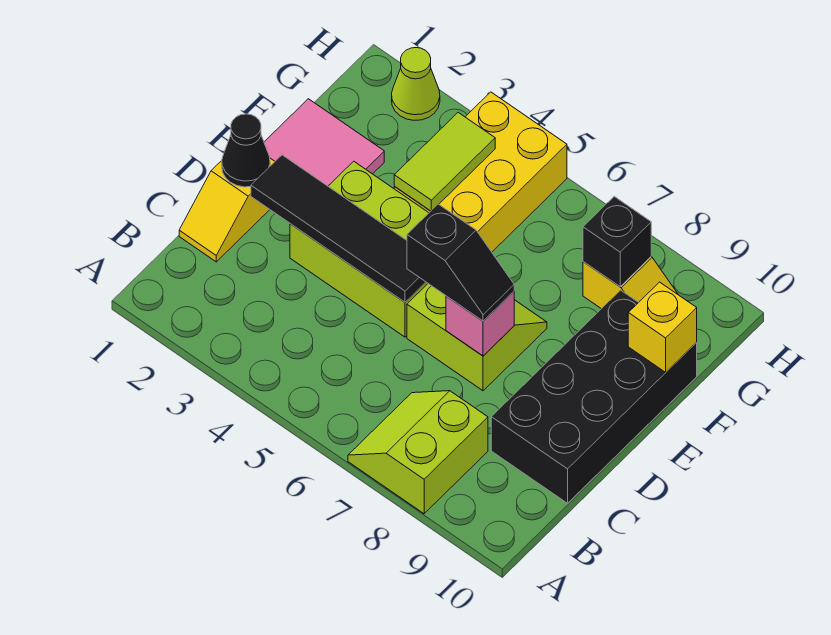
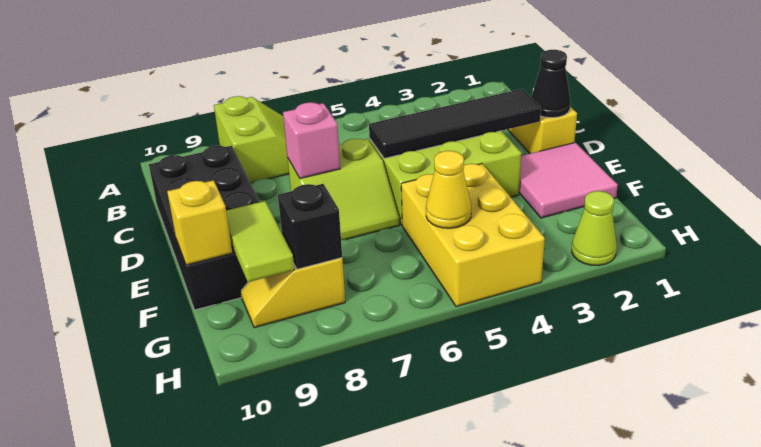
black 1x2 slope [407,204,514,321] -> none
lime 1x2 tile [394,113,495,211] -> lime 1x2 tile moved to [226,201,294,282]
none -> yellow 1x1 cone [426,151,471,228]

